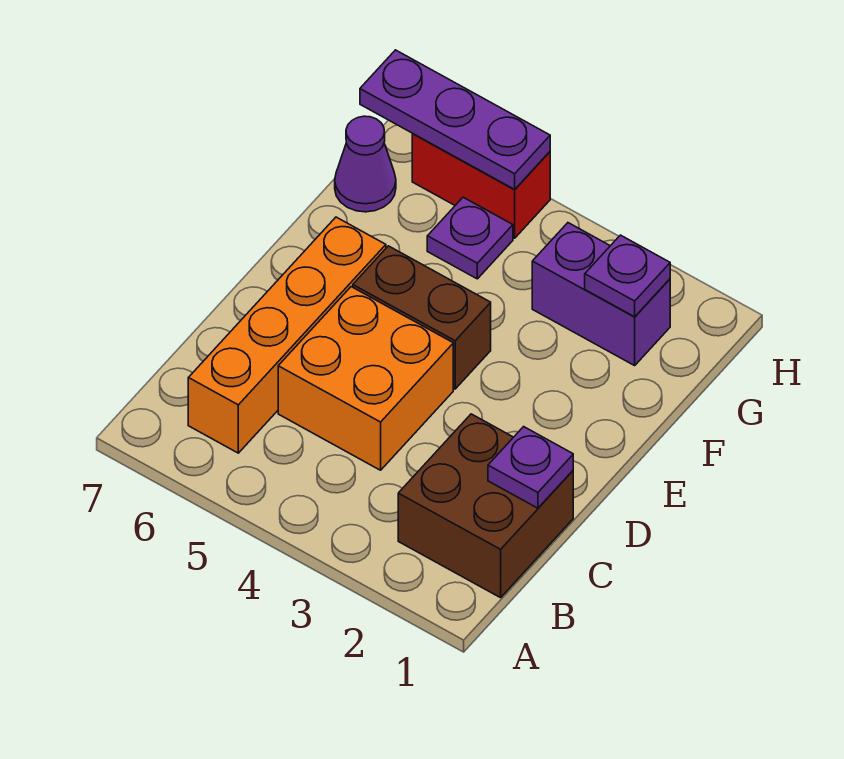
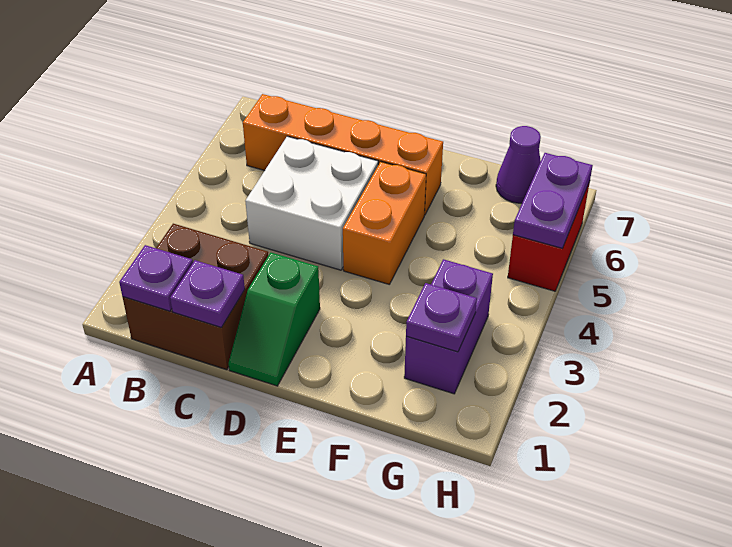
orange 2x2 brick [278,287,453,470] -> white 2x2 brick [245,136,378,270]
none -> green 1x2 slope [229,252,320,386]
brown 1x2 brick [353,246,491,389] -> orange 1x2 brick [343,162,426,284]
purple 1x1 plate [427,197,513,279] -> purple 1x1 plate moved to [119,245,193,311]
purple 1x3 plate [360,50,550,189] -> purple 1x2 plate [513,153,593,248]

